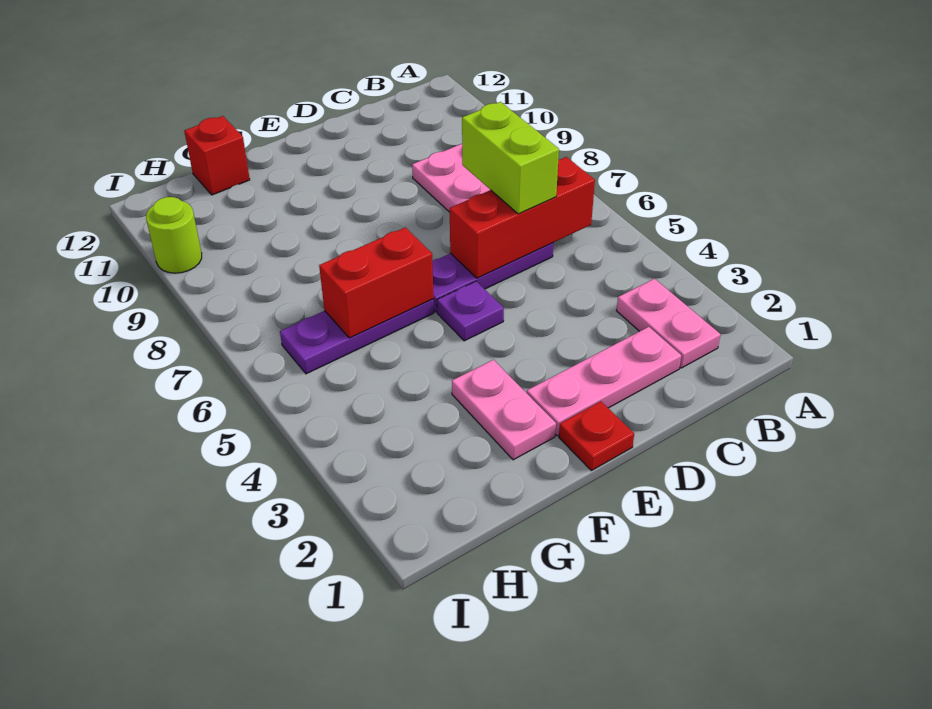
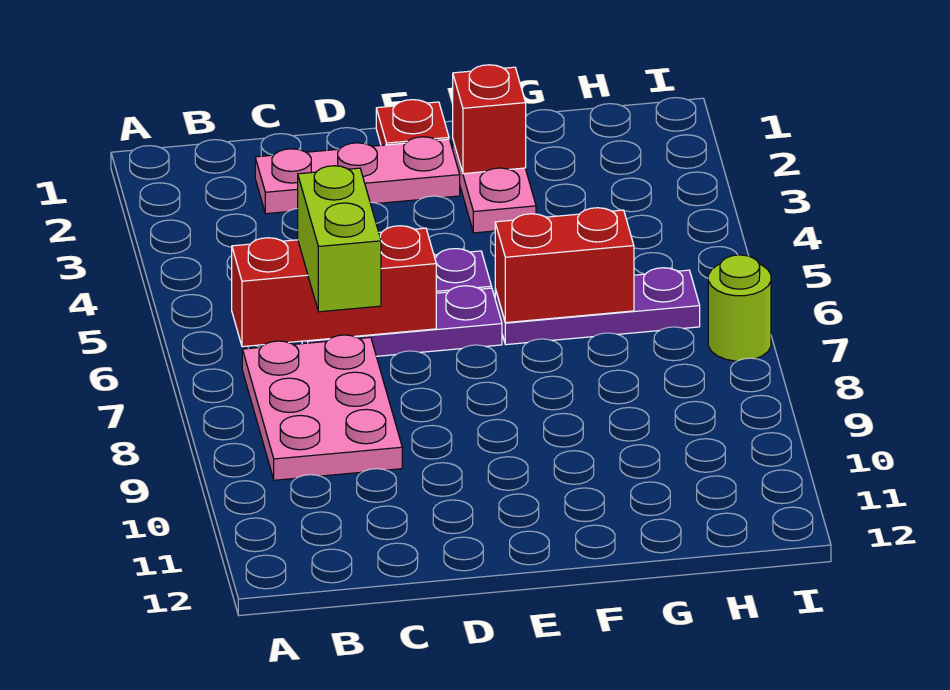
pink 1x2 plate [617,278,721,368] -> none
red 1x1 brick [184,116,250,195] -> red 1x1 brick moved to [453,65,526,174]
lime 1x1 round brick [146,197,202,273] -> lime 1x1 round brick moved to [708,255,771,361]

